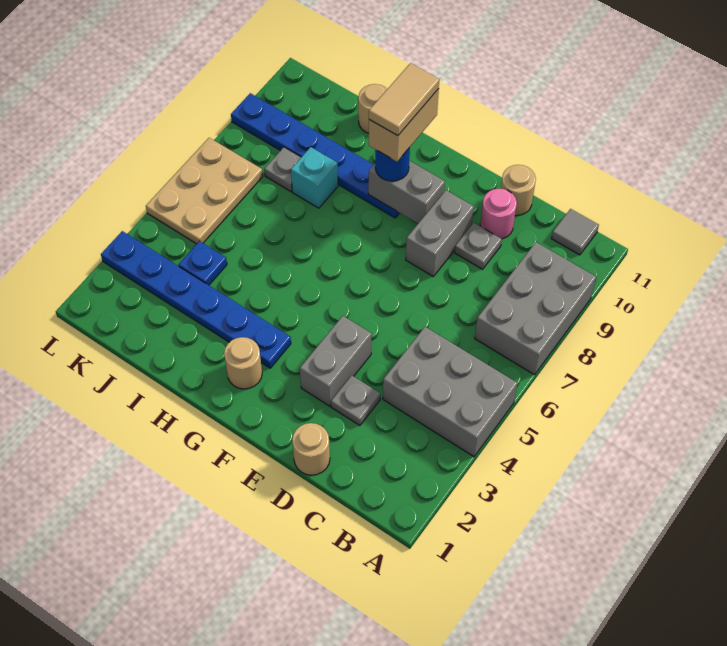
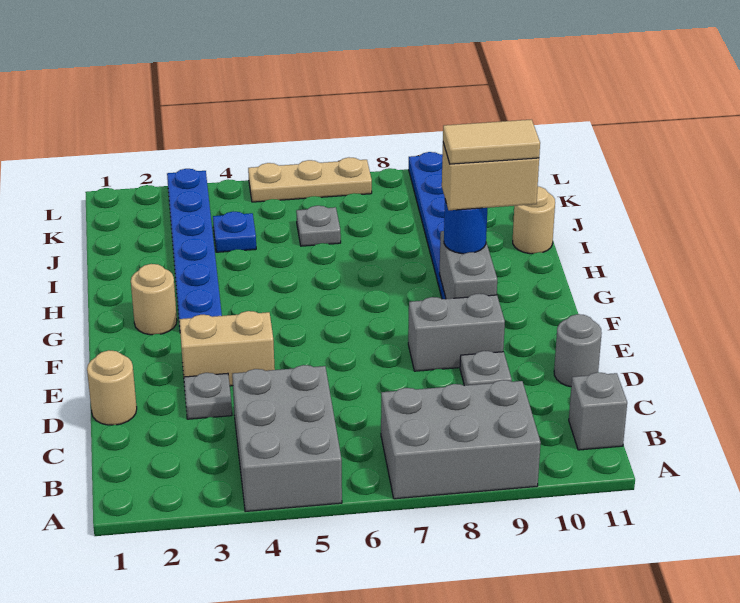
grey 1x1 tile [552,209,599,255] -> grey 1x1 brick [569,372,627,450]
pink 1x1 round brick [480,189,517,239] -> none
tan 1x1 round brick [501,165,536,216] -> grey 1x1 round brick [554,314,602,387]
grey 1x2 brick [300,316,372,406] -> tan 1x2 brick [179,311,275,386]
cyan 1x1 brick [291,147,338,208] -> none
grey 1x1 plate [264,147,301,191] -> grey 1x1 plate moved to [296,206,341,246]
tan 2x3 plate [146,138,263,244] -> tan 1x3 plate [248,157,372,202]

